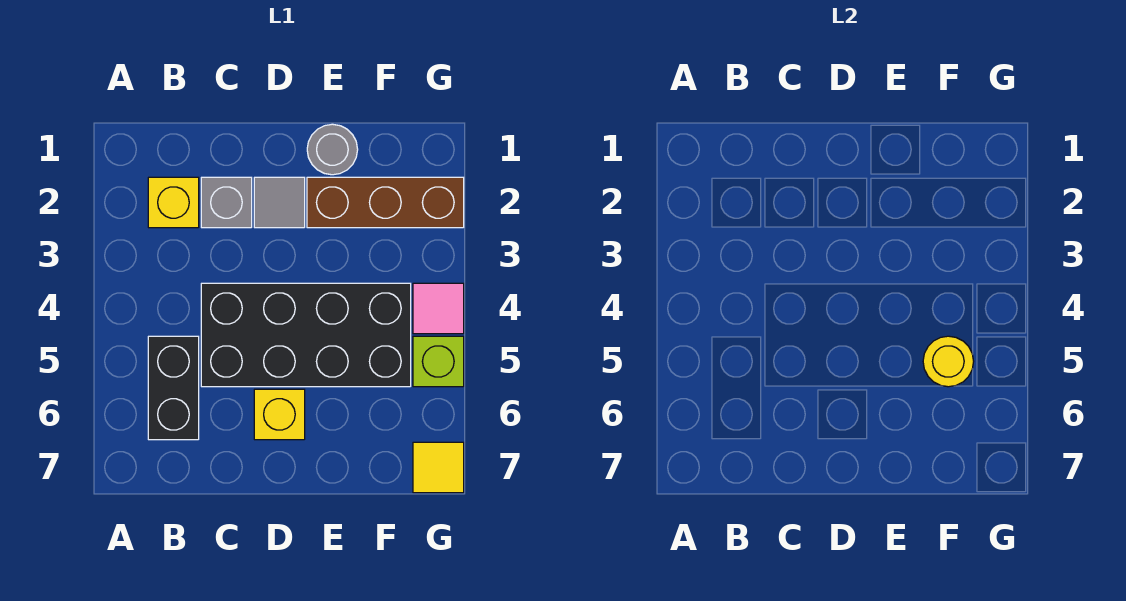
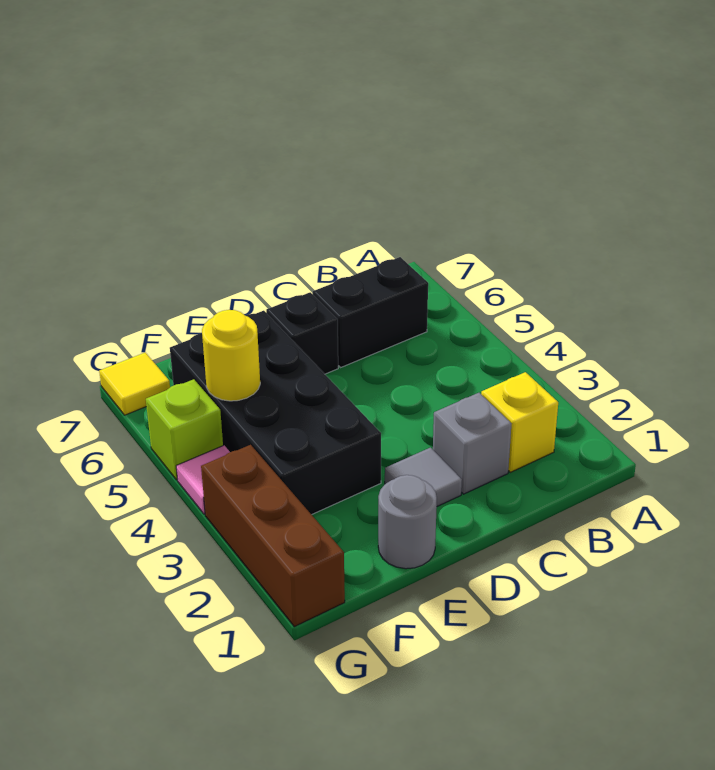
black 1x2 brick [148,336,199,440] -> black 1x2 brick turned to [313,257,428,367]
black 2x4 brick [201,283,411,387] -> black 2x4 brick turned to [170,311,381,515]
yellow 1x1 brick [254,389,305,440] -> black 1x1 brick [266,292,338,374]
brown 1x3 brick [307,177,464,228] -> brown 1x3 brick turned to [201,445,345,627]

